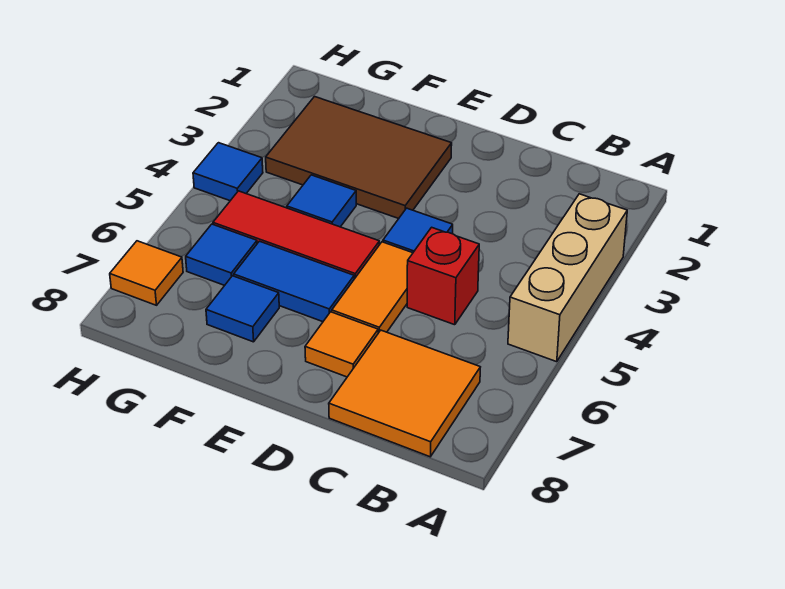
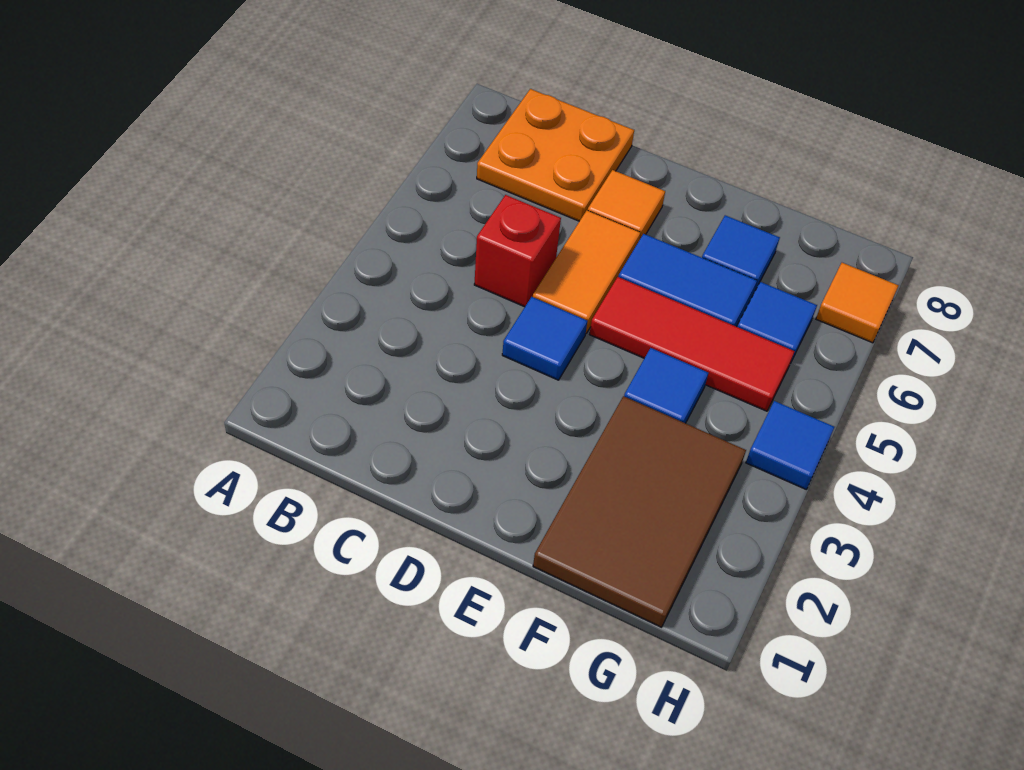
tan 1x3 brick [508,194,627,362] -> none
orange 2x2 tile [329,330,480,457] -> orange 2x2 plate [477,89,634,221]
brown 2x3 tile [266,97,452,219] -> brown 2x3 tile turned to [533,396,746,627]

